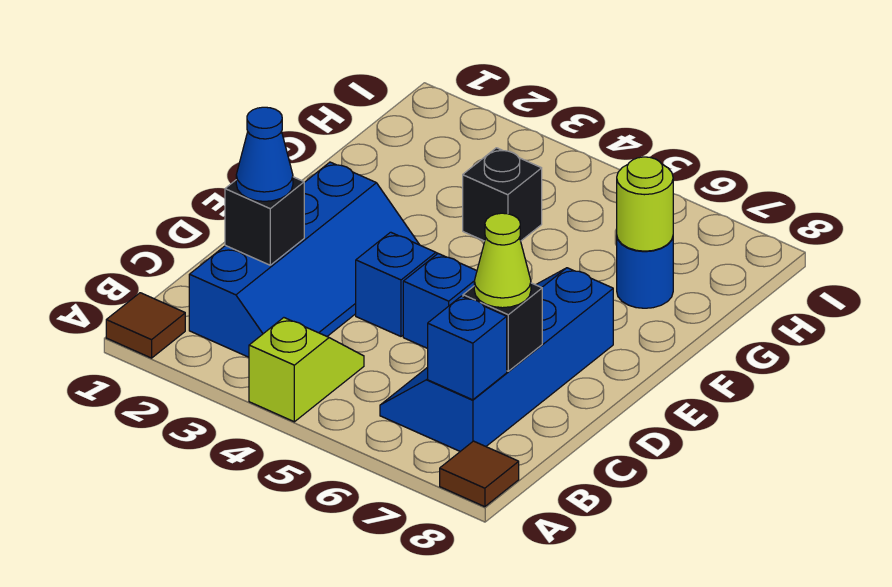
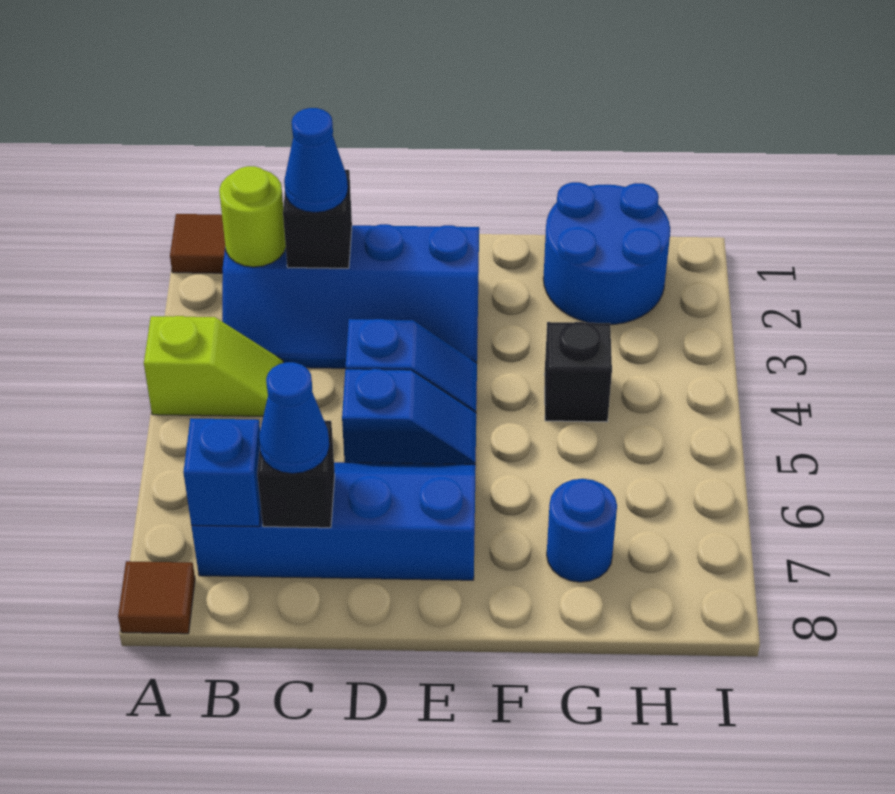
lime 1x1 cone [474,213,531,308] -> blue 1x1 cone [259,362,329,474]
none -> blue 2x2 round brick [543,182,670,325]
lime 1x1 round brick [617,157,673,251] -> lime 1x1 round brick moved to [219,166,286,267]

